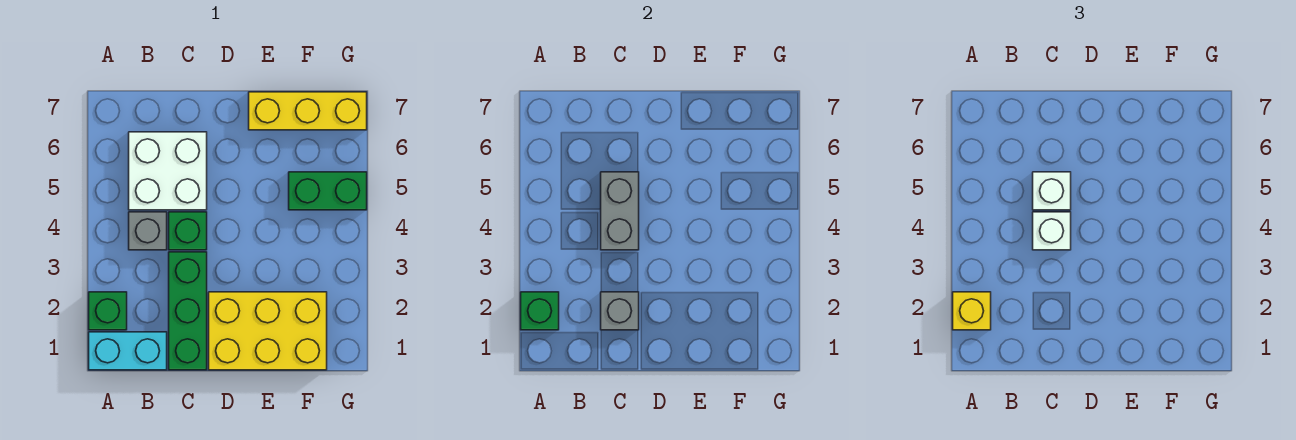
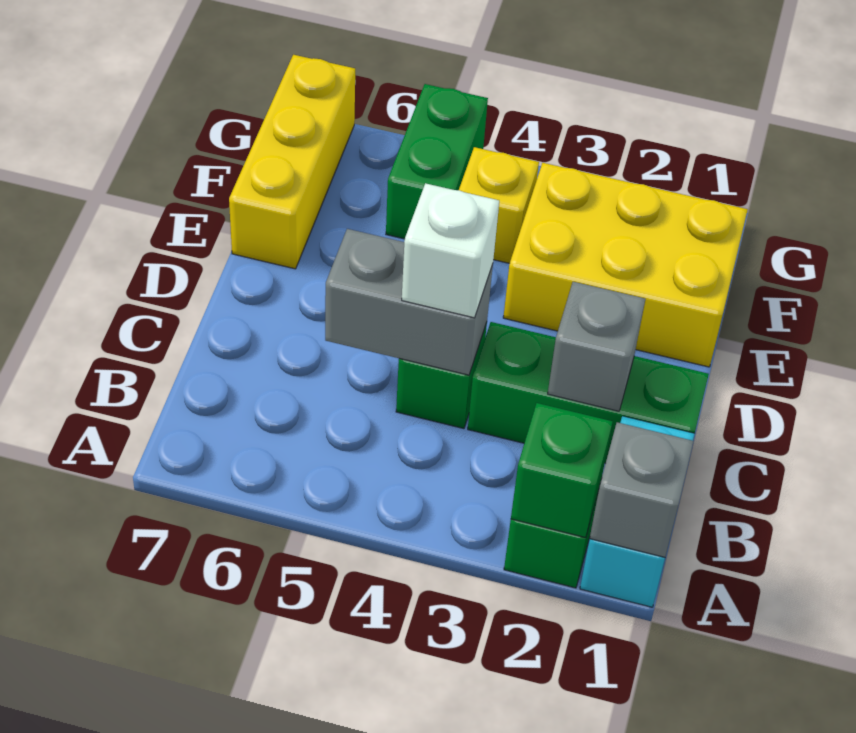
yellow 1x1 brick [953,292,991,330] -> yellow 1x1 brick moved to [459,147,539,263]
grey 1x1 brick [129,212,167,250] -> grey 1x1 brick moved to [590,422,694,557]
white 2x2 brick [129,132,207,210] -> none
white 1x1 brick [1033,172,1071,210] -> none
yellow 2x3 brick [209,292,327,370] -> yellow 2x3 brick turned to [503,163,748,367]

